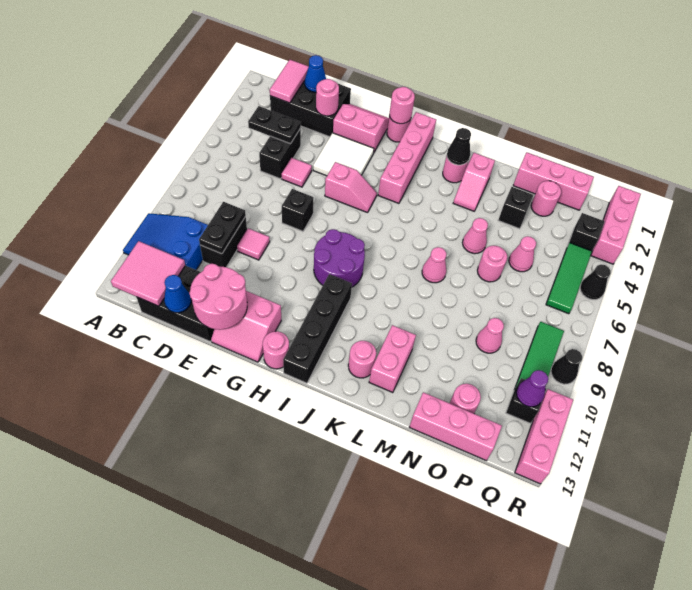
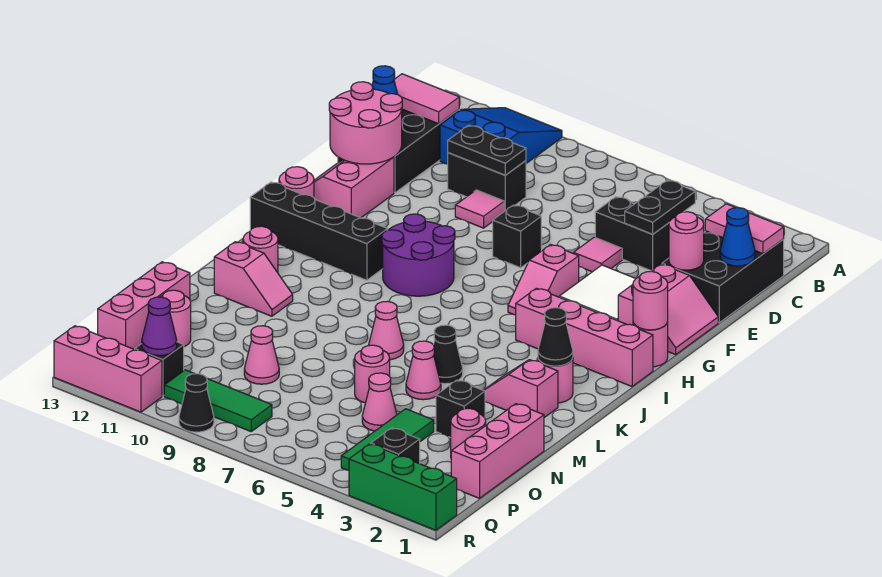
pink 2x2 tile [111,241,185,306] -> pink 1x2 tile [394,74,459,124]
pink 1x2 brick [369,325,416,393] -> pink 1x2 slope [214,242,293,316]
green 1x3 tile [546,243,592,314] -> green 1x3 tile turned to [341,409,434,470]
pink 1x3 brick [591,186,641,264] -> green 1x3 brick [349,444,457,530]
black 1x1 cone [580,265,611,300] -> black 1x1 cone moved to [434,325,463,384]

